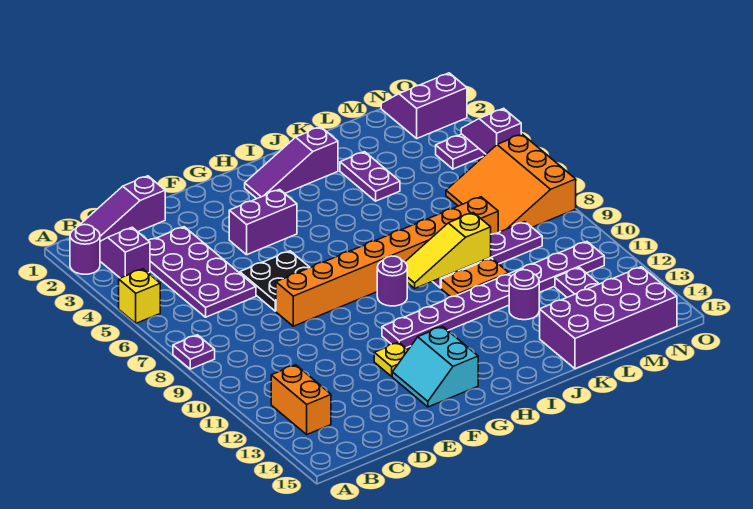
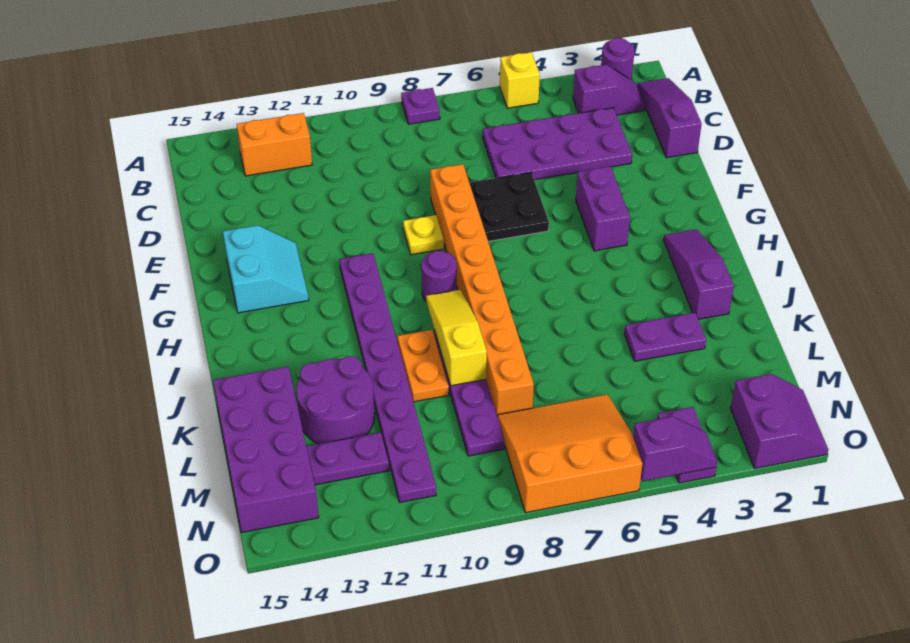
yellow 1x1 plate [374,342,408,376] -> yellow 1x1 plate moved to [403,215,444,255]
cyan 2x2 slope [392,326,478,407] -> cyan 2x2 slope turned to [223,225,309,313]
purple 1x1 round brick [509,270,539,320] -> purple 2x2 round brick [296,356,375,444]

